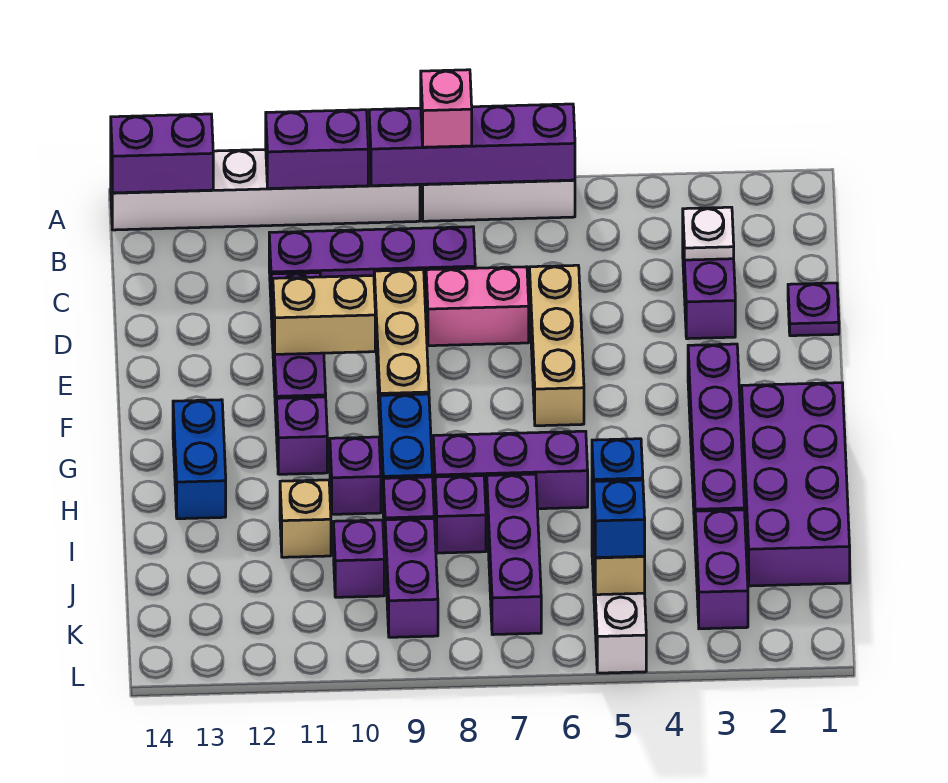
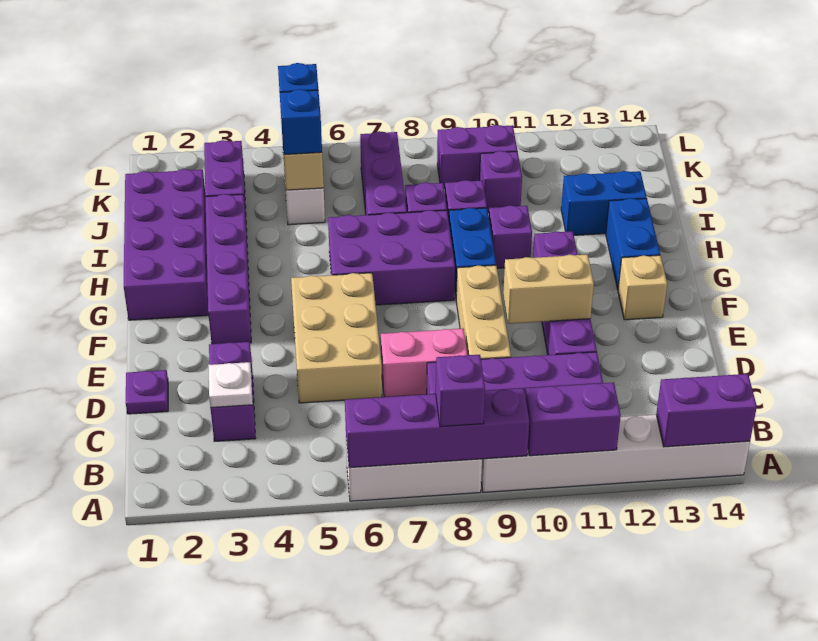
pink 1x1 brick [421,70,472,147] -> purple 1x1 brick [436,355,485,427]
tan 1x3 brick [530,265,584,426] -> tan 2x3 brick [291,273,382,403]
purple 1x3 brick [433,431,588,510] -> purple 2x3 brick [328,210,455,305]
tan 1x1 brick [280,480,331,557] -> tan 1x1 brick moved to [618,255,667,320]
none -> blue 1x2 brick [561,171,647,235]
purple 1x2 brick [385,518,438,637] -> purple 1x2 brick turned to [437,125,517,188]

